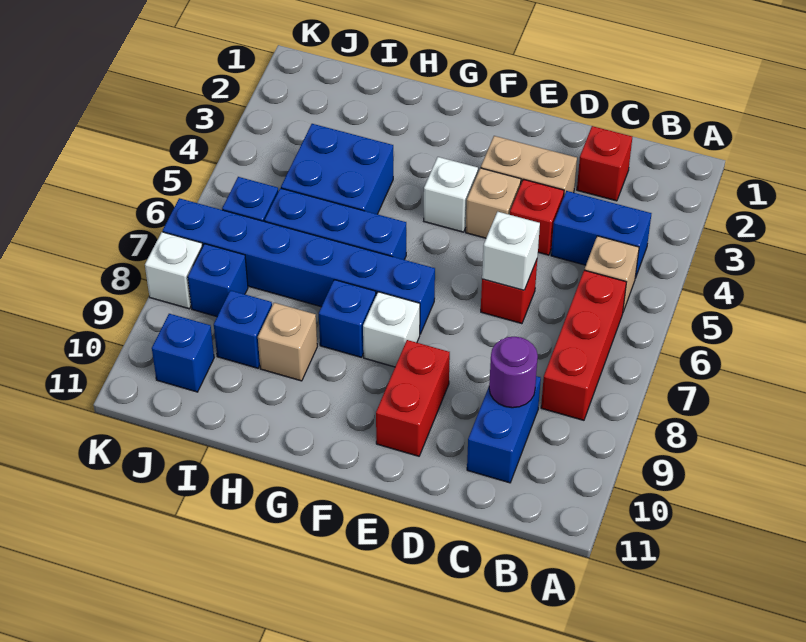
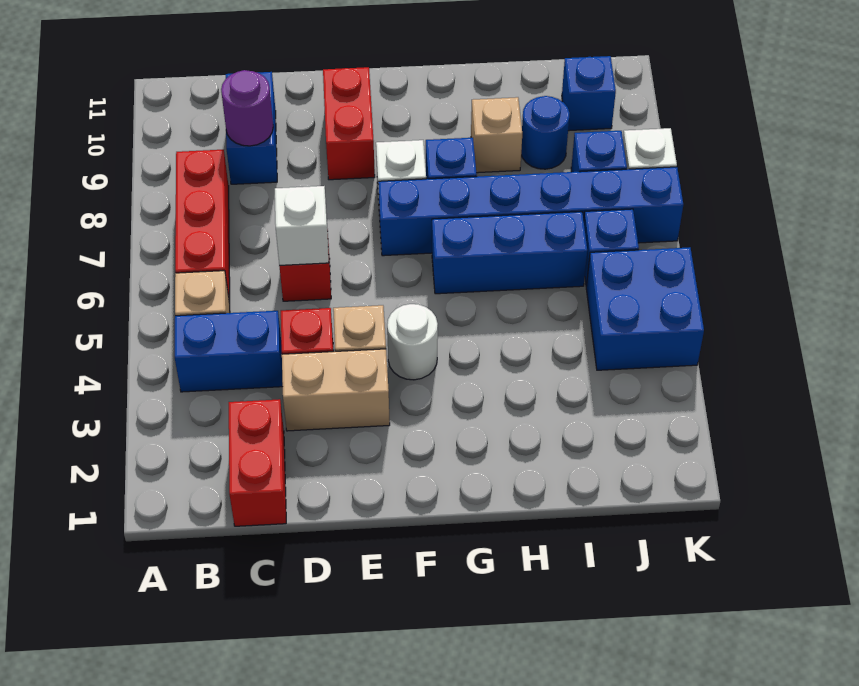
red 1x1 brick [577,126,633,201] -> red 1x2 brick [229,399,286,526]
white 1x1 brick [424,157,478,232] -> white 1x1 round brick [387,304,438,380]
blue 2x2 brick [281,124,393,214] -> blue 2x2 brick moved to [586,247,704,370]
blue 1x1 brick [214,290,272,368] -> blue 1x1 round brick [521,96,570,169]

